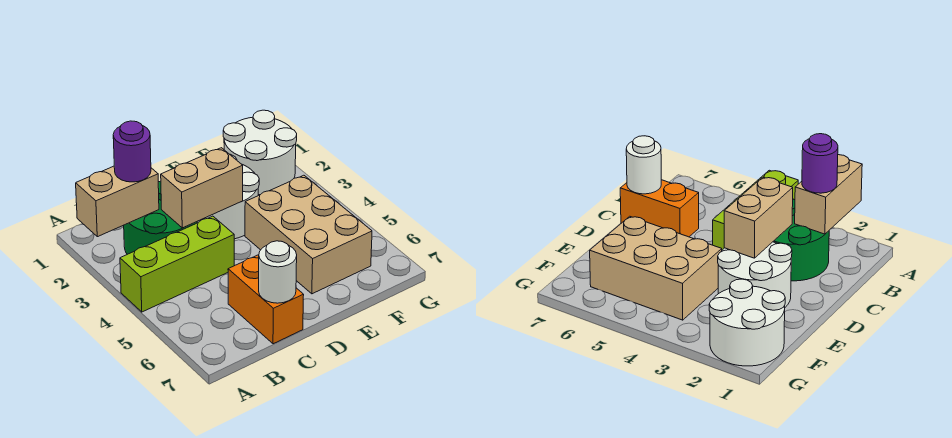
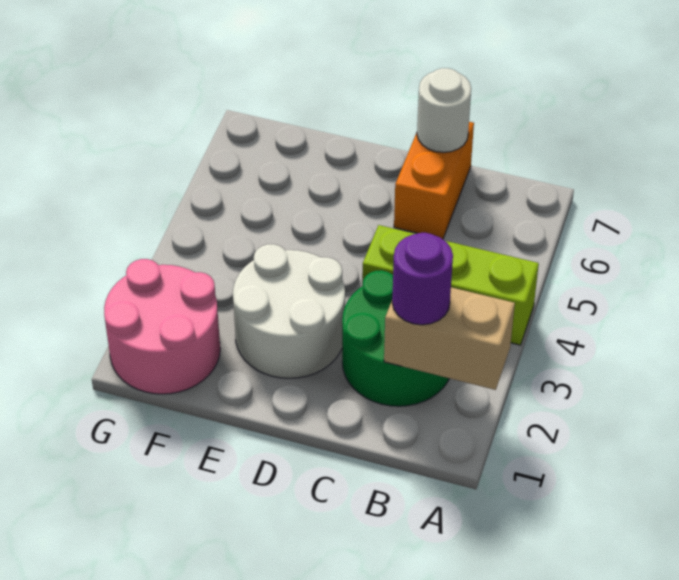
tan 1x2 brick [161,148,243,228] -> none
tan 2x3 brick [245,175,372,294] -> none
white 2x2 round brick [223,110,297,195] -> pink 2x2 round brick [104,259,220,394]

